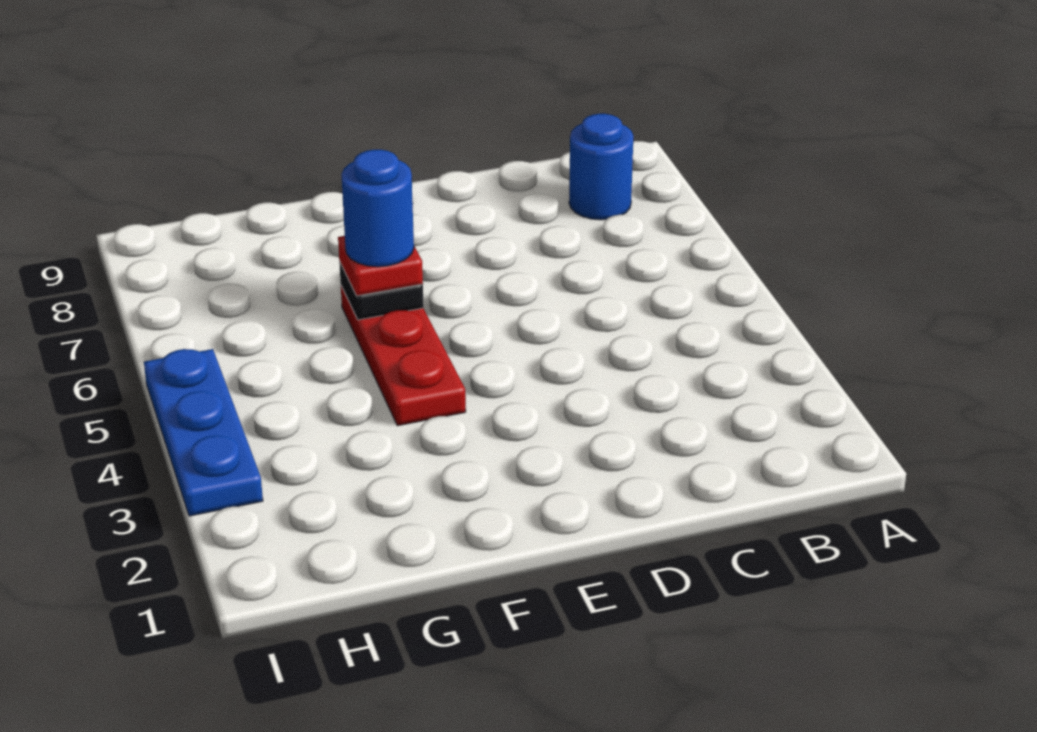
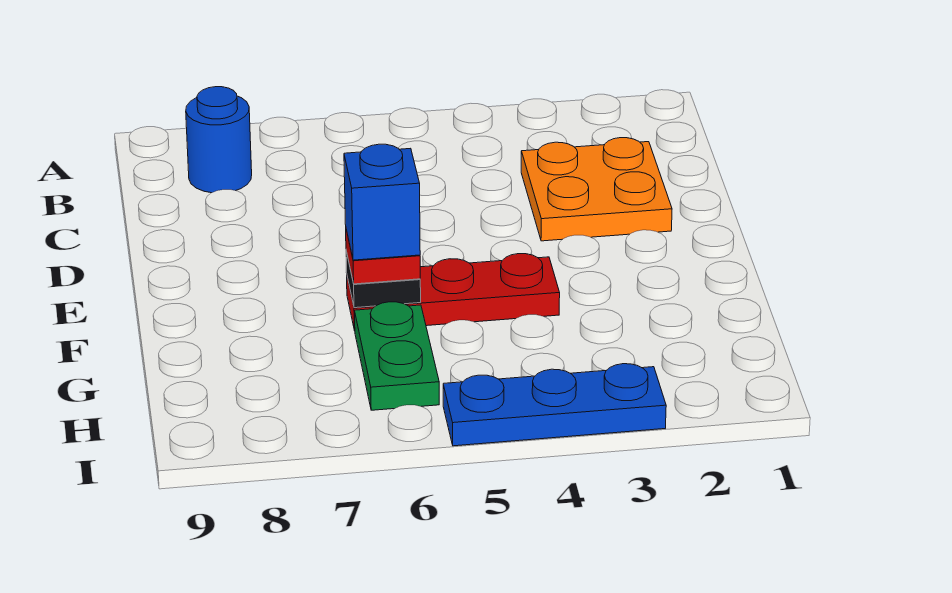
none -> orange 2x2 plate [521,138,672,241]
blue 1x1 round brick [341,150,414,267] -> blue 1x1 brick [344,144,420,260]
none -> green 1x2 plate [355,302,439,410]

